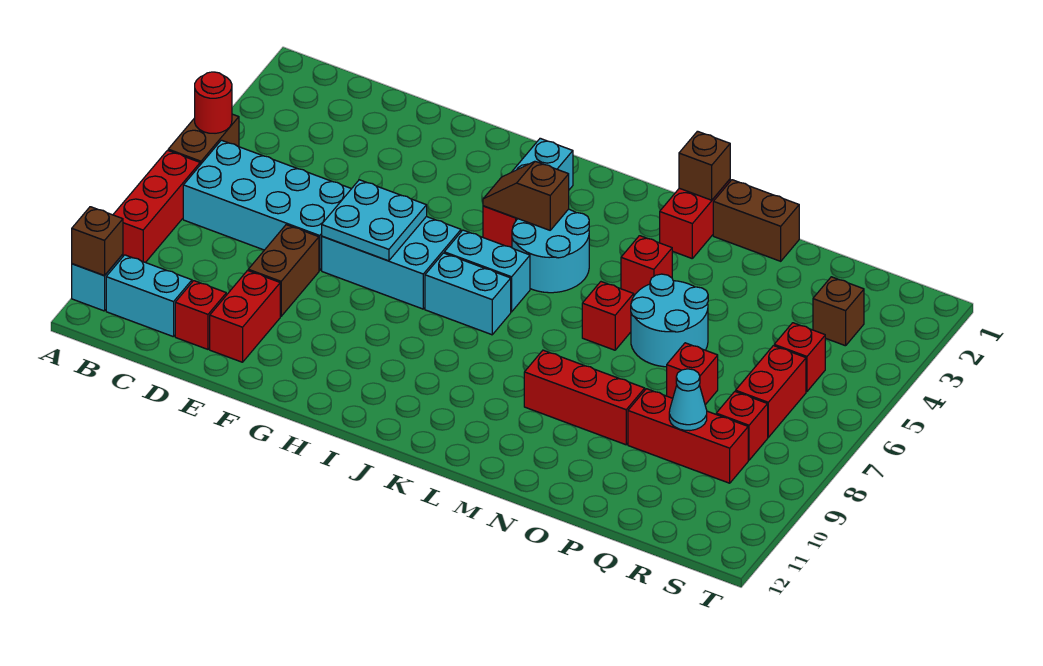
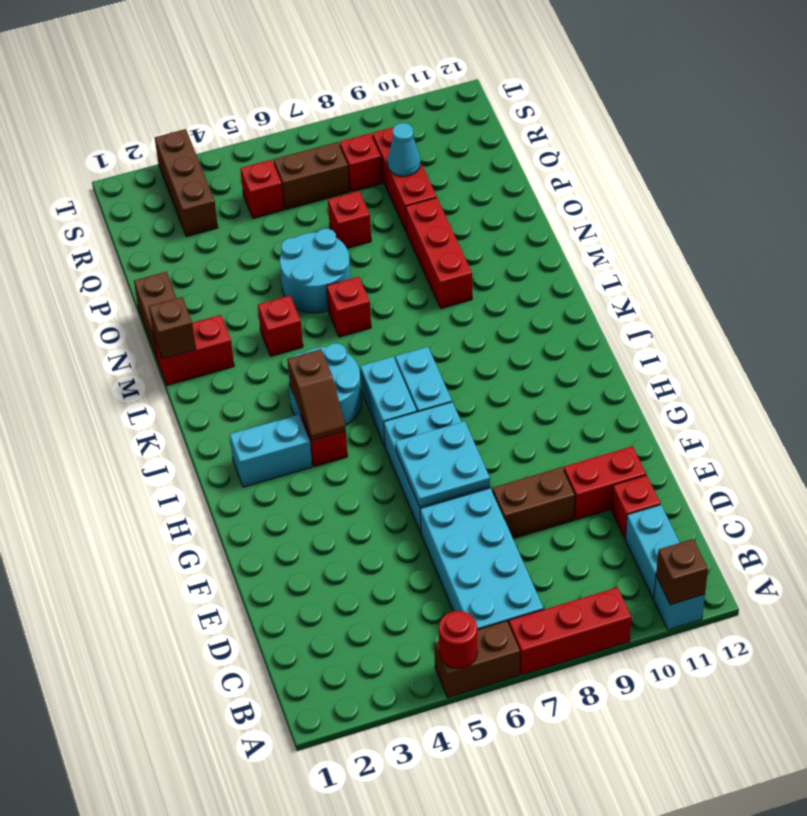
brown 1x1 brick [813,277,864,346] -> brown 1x3 brick [155,129,218,237]
red 1x2 brick [736,346,806,437] -> brown 1x2 brick [273,142,350,210]

